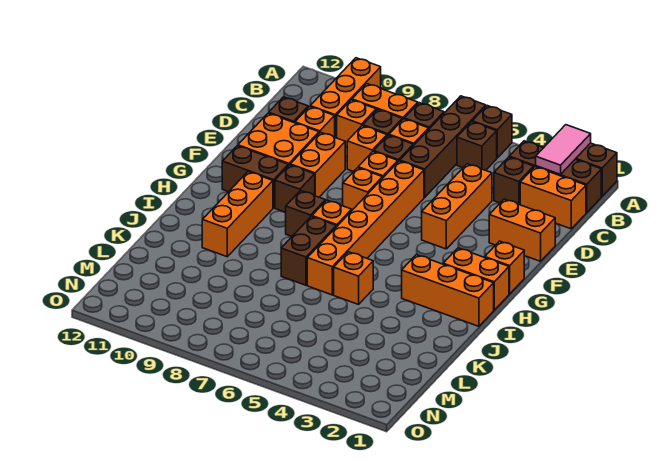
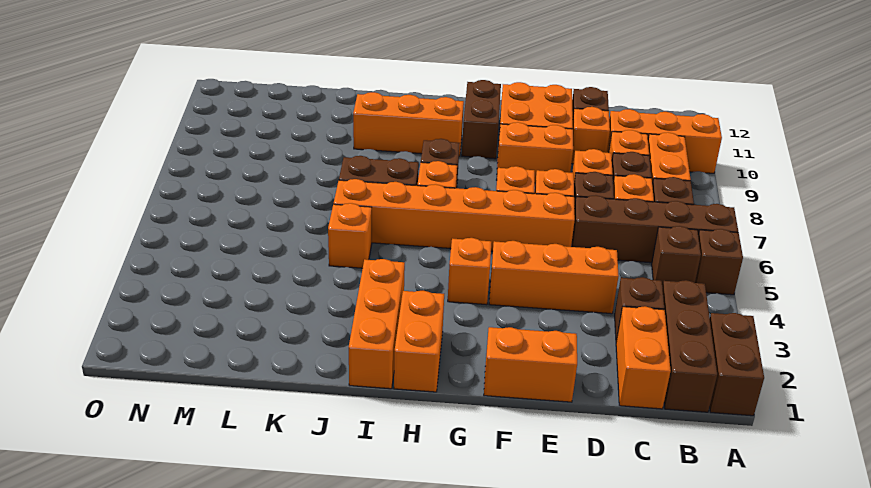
pink 1x2 tile [536,125,591,175] -> none
orange 1x2 brick [489,199,555,261] -> orange 1x2 brick turned to [484,327,577,402]
orange 1x1 brick [485,241,524,294] -> orange 1x1 brick moved to [448,238,492,305]
brown 1x1 brick [275,165,315,212] -> none

